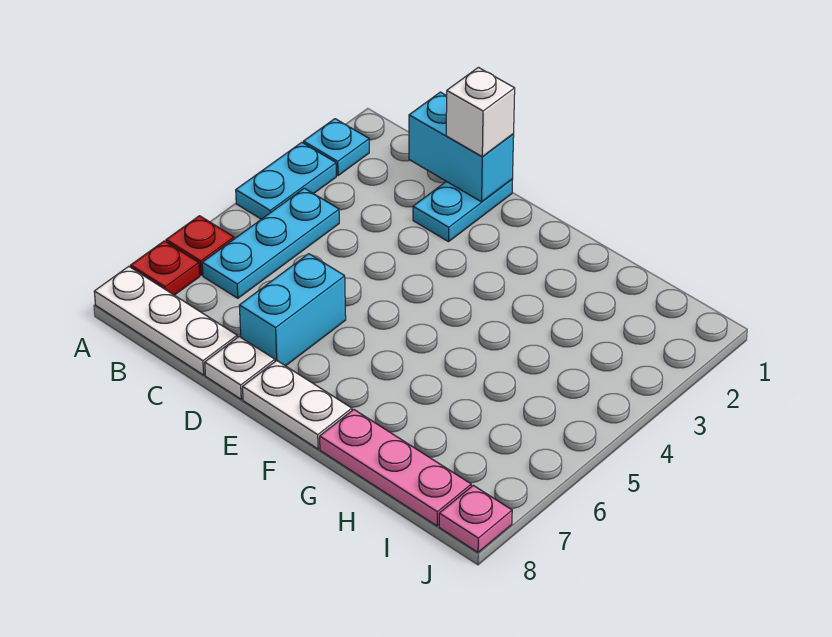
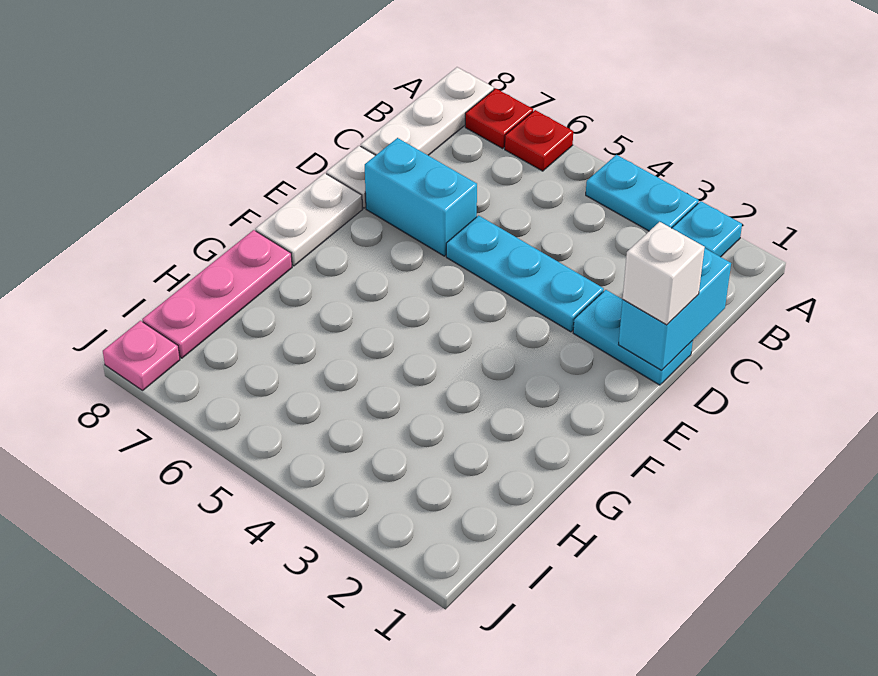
cyan 1x3 plate [202,188,339,298] -> cyan 1x3 plate moved to [446,215,604,332]

